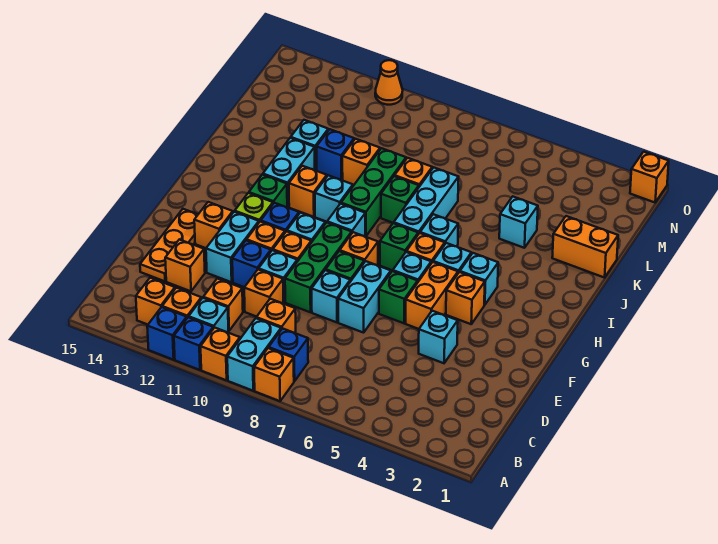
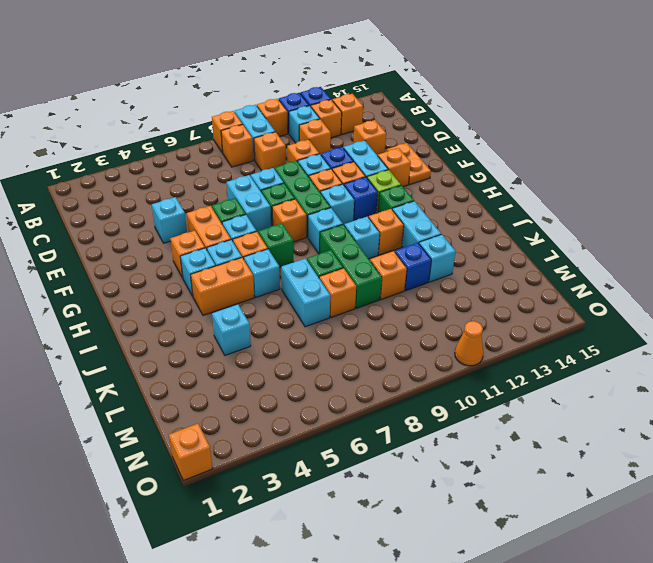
blue 1x1 brick [269,328,308,381] -> orange 1x1 brick [221,125,253,167]
orange 1x3 plate [140,209,198,281] -> orange 1x2 plate [386,143,431,184]
cyan 1x3 brick [394,167,459,234] -> cyan 1x2 brick [281,259,330,327]
orange 1x2 brick [552,216,618,278] -> orange 1x2 brick moved to [191,258,254,315]

